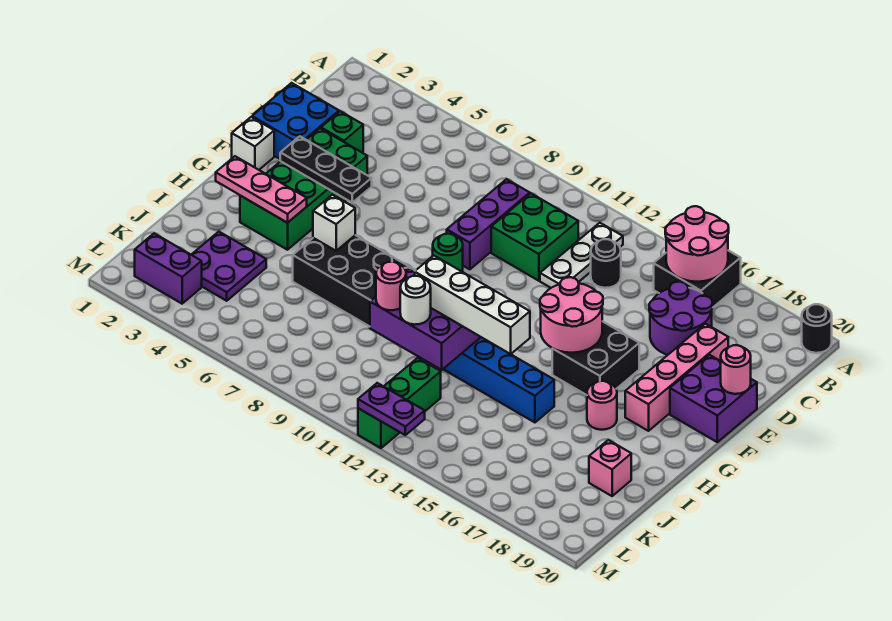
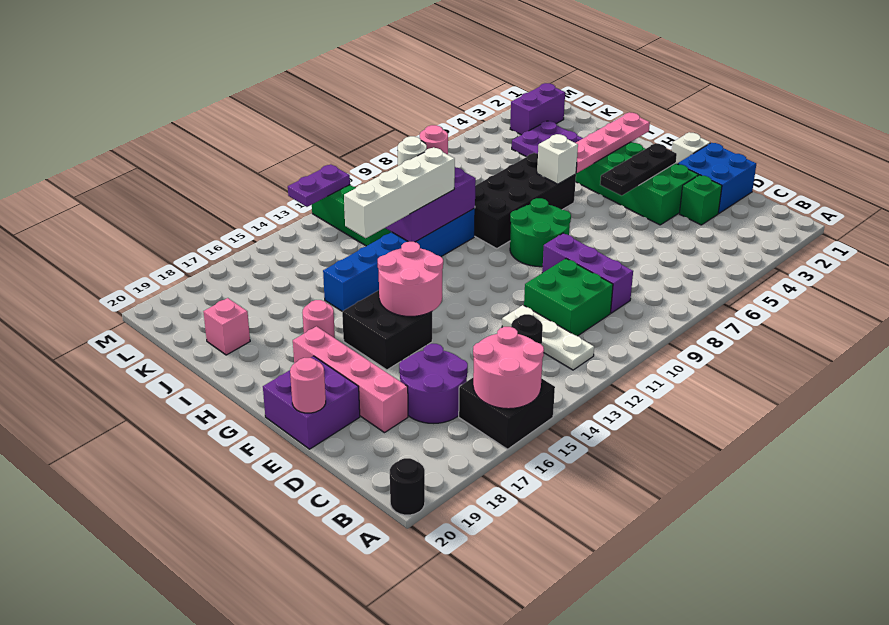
green 1x1 round brick [433,234,463,272] -> green 2x2 round brick [510,198,571,267]
pink 1x3 plate [216,156,307,223] -> pink 1x4 plate [576,113,650,173]

